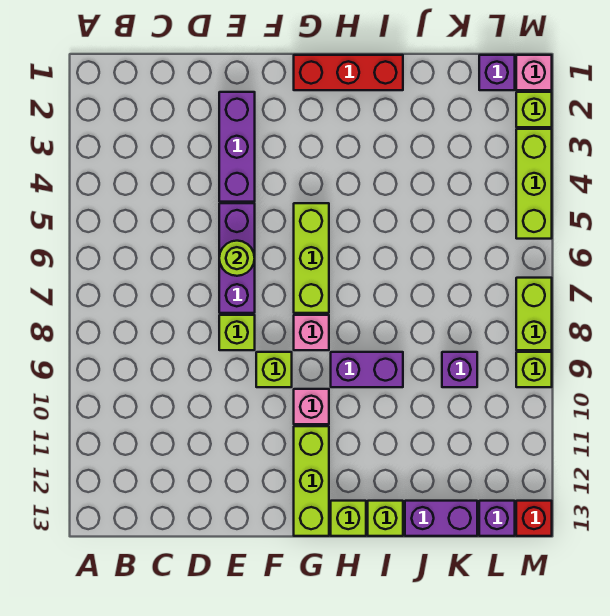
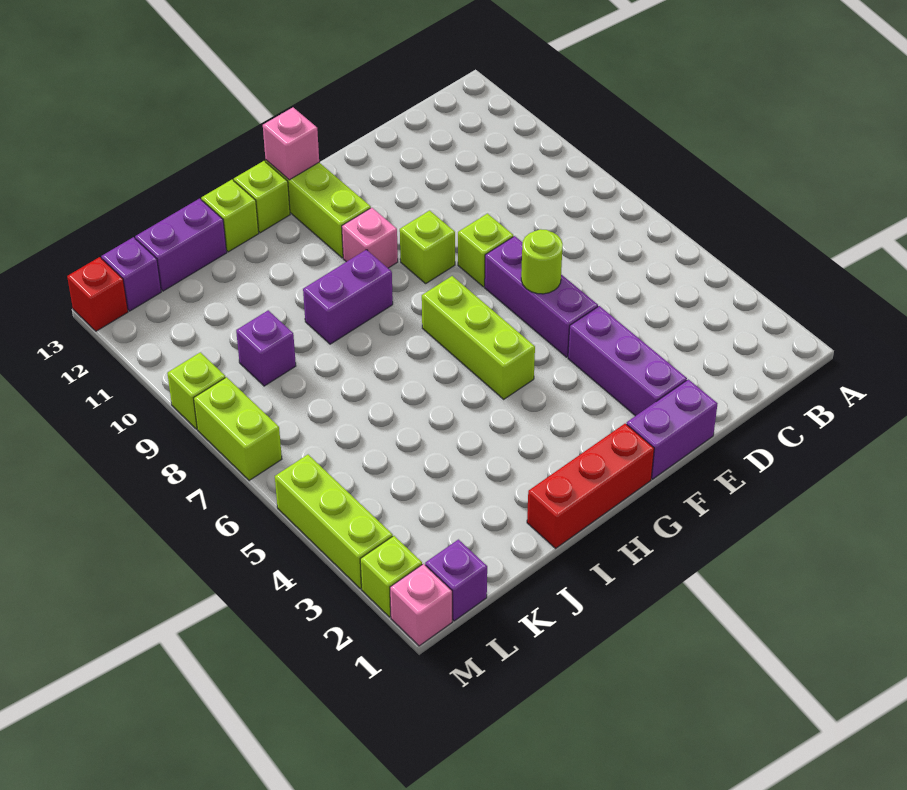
none -> purple 1x2 brick [627,379,717,479]
pink 1x1 brick [294,315,329,350] -> pink 1x1 brick moved to [263,108,319,180]

